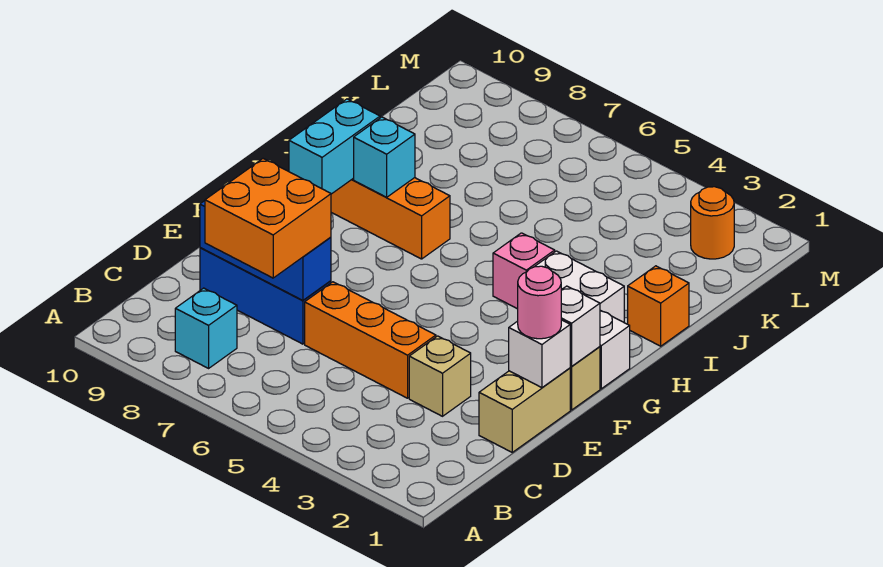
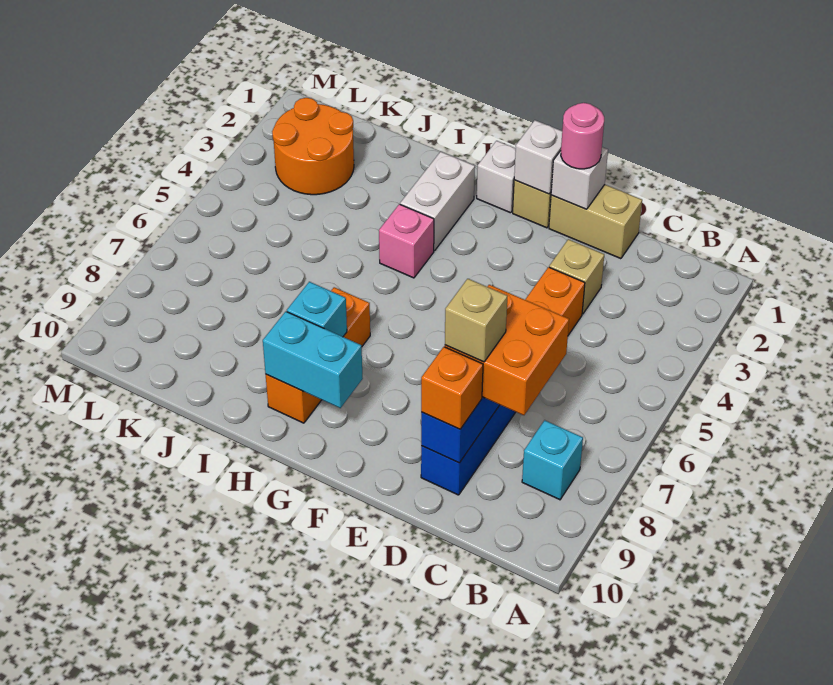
none -> tan 1x1 brick [445,279,507,362]
orange 1x1 brick [628,266,689,346] -> orange 1x1 brick moved to [421,347,483,429]
orange 1x1 round brick [691,187,734,259] -> orange 2x2 round brick [272,98,354,195]

